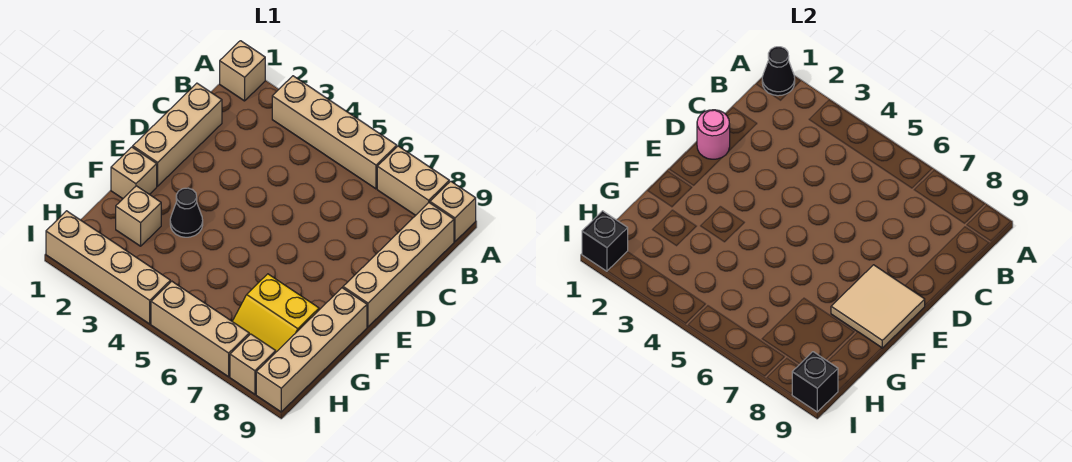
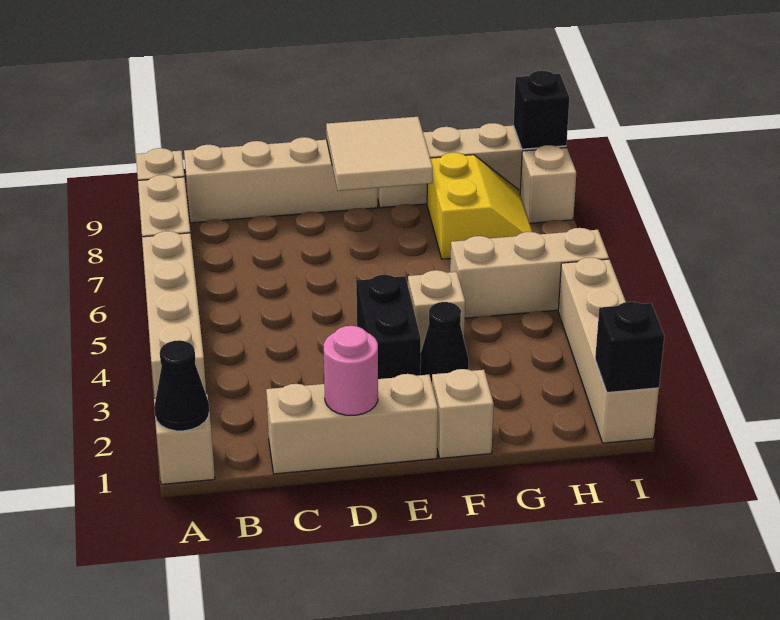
none -> black 1x2 brick [356,274,421,379]
tan 1x1 brick [116,186,161,246] -> tan 1x1 brick moved to [408,270,465,351]
tan 1x3 brick [151,281,249,377] -> tan 1x3 brick turned to [450,228,609,318]

